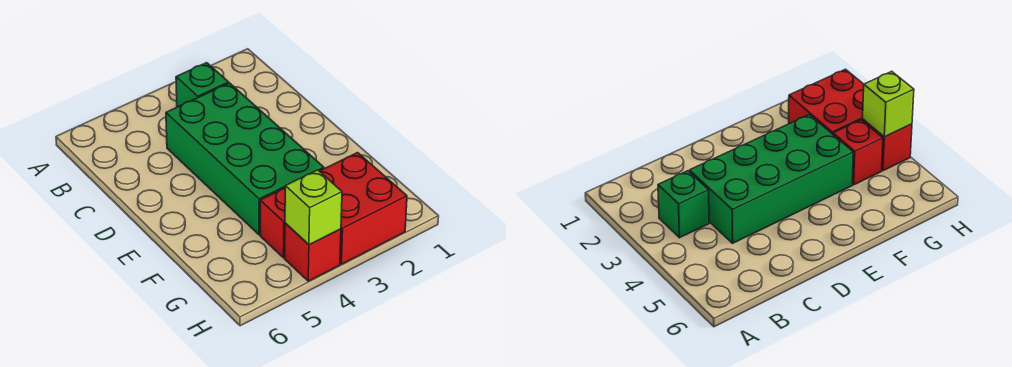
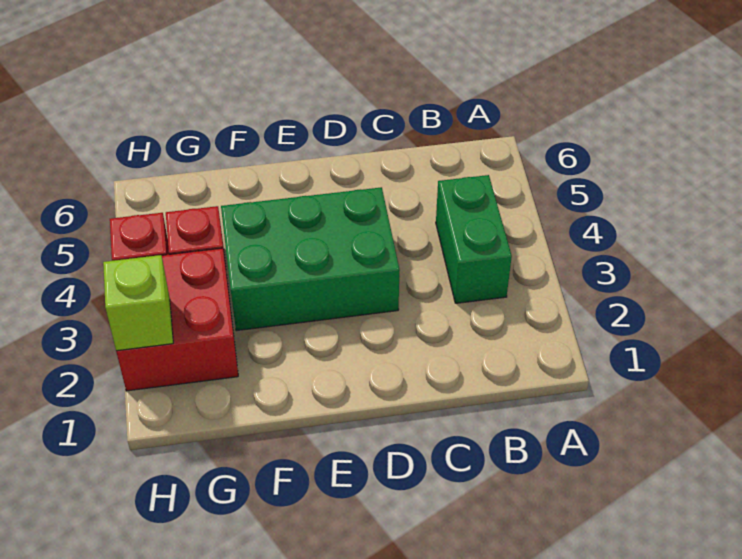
green 1x1 brick [176,63,229,107] -> green 1x2 brick [436,175,512,303]
green 2x4 brick [166,83,324,235] -> green 2x3 brick [221,187,400,331]
lime 1x1 brick [285,170,342,245] -> lime 1x1 brick moved to [103,255,173,351]

